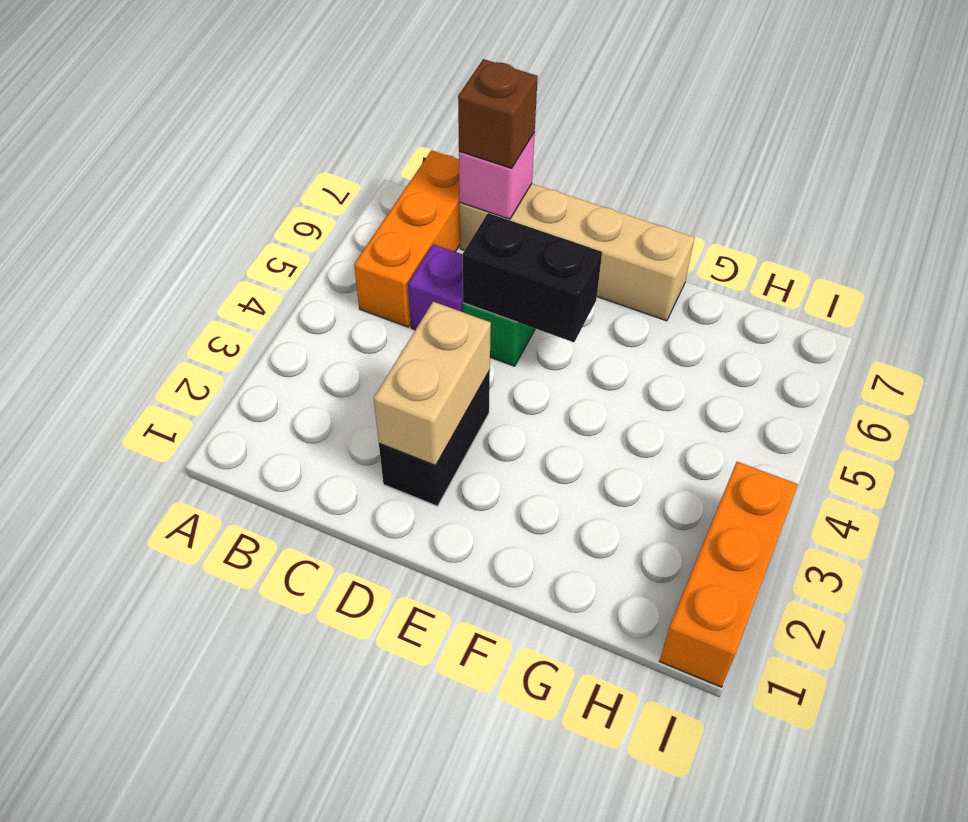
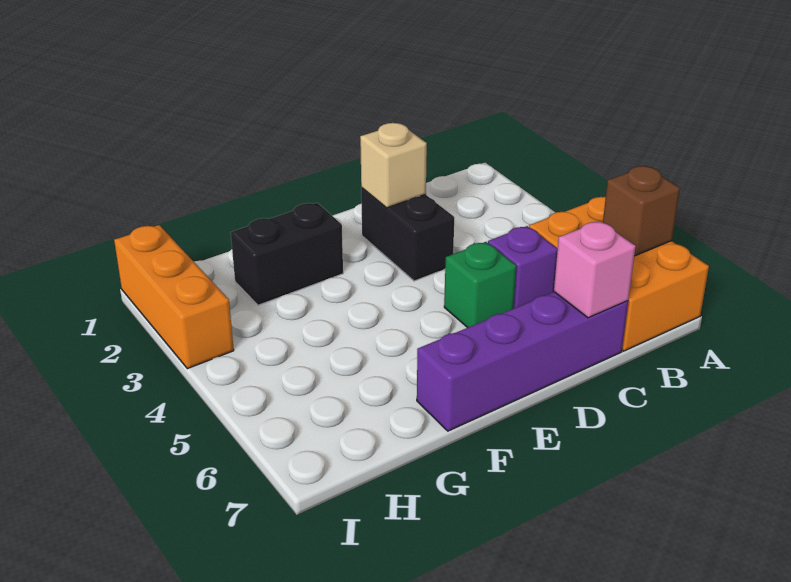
orange 1x3 brick [354,150,460,327] -> orange 2x3 brick [529,196,709,351]
tan 1x4 brick [460,184,695,321] -> purple 1x4 brick [417,292,628,431]
brown 1x1 brick [458,59,538,168] -> brown 1x1 brick moved to [603,166,680,256]
tan 1x2 brick [374,302,491,465] -> tan 1x1 brick [360,123,427,208]
black 1x2 brick [463,213,602,342] -> black 1x2 brick moved to [231,203,343,305]

